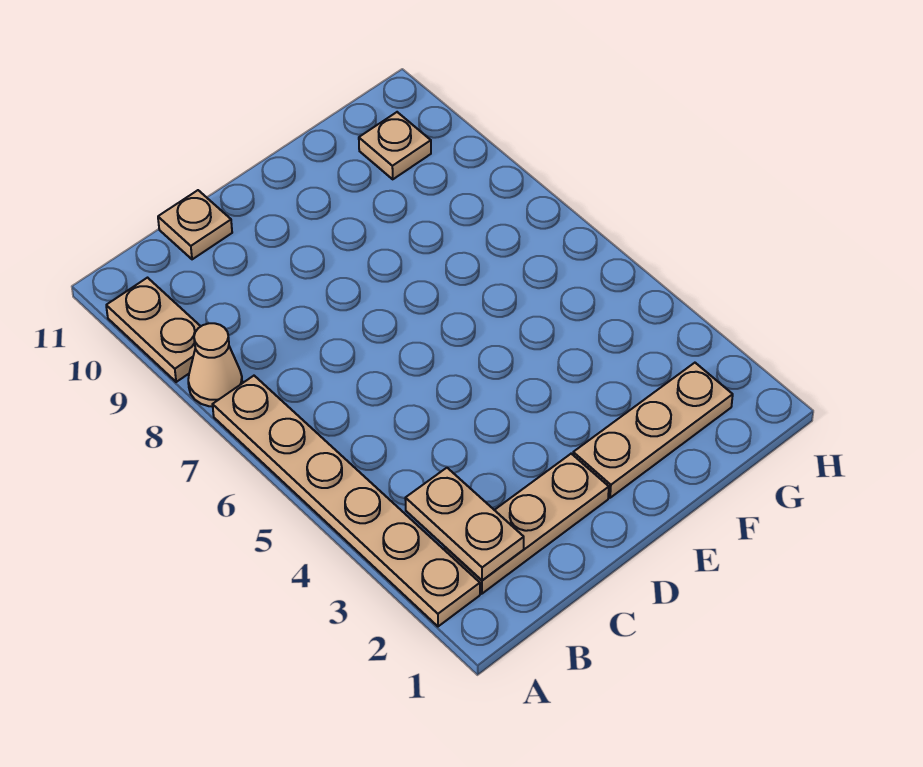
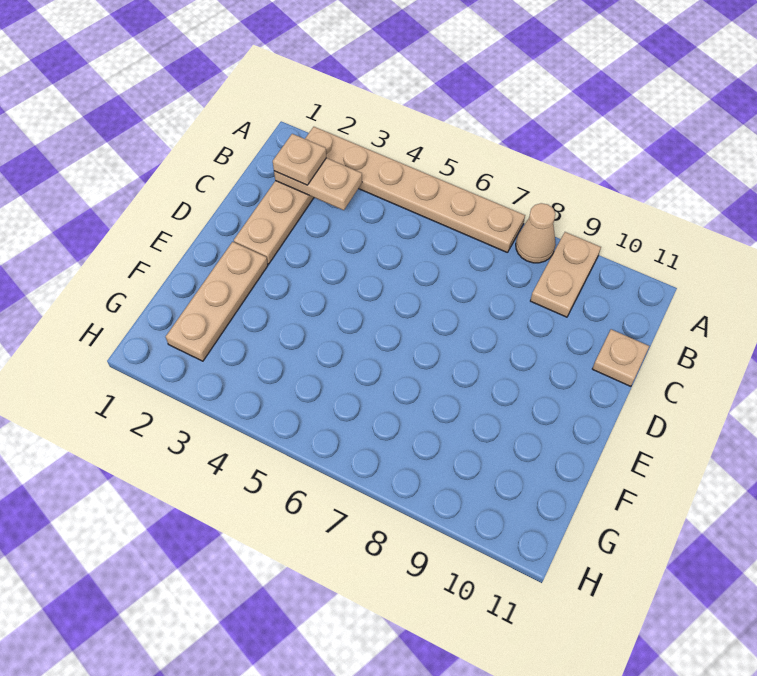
tan 1x2 plate [106,278,201,382] -> tan 1x2 plate turned to [530,232,601,317]
tan 1x1 plate [359,112,431,179] -> tan 1x1 plate moved to [273,134,326,185]

